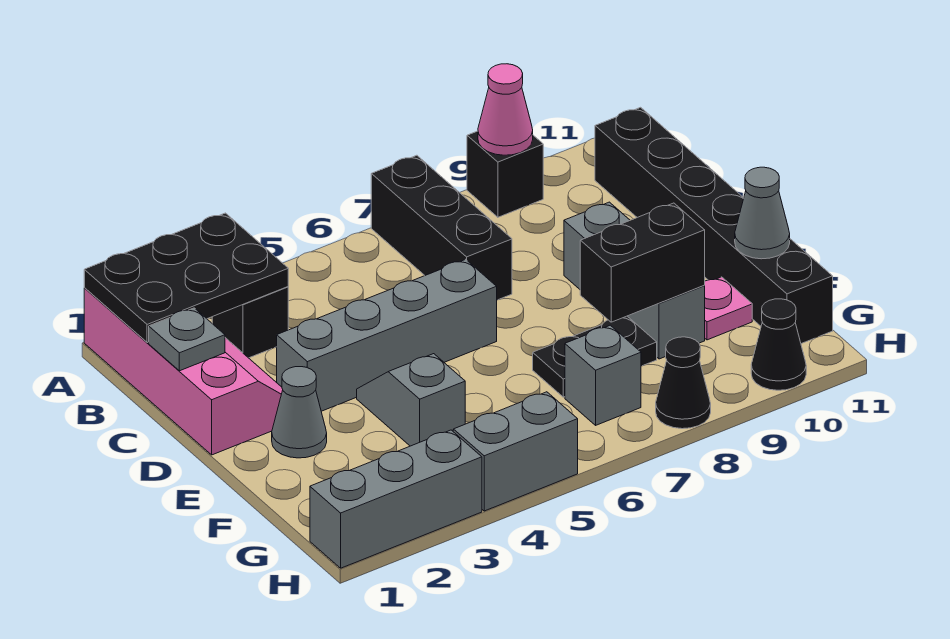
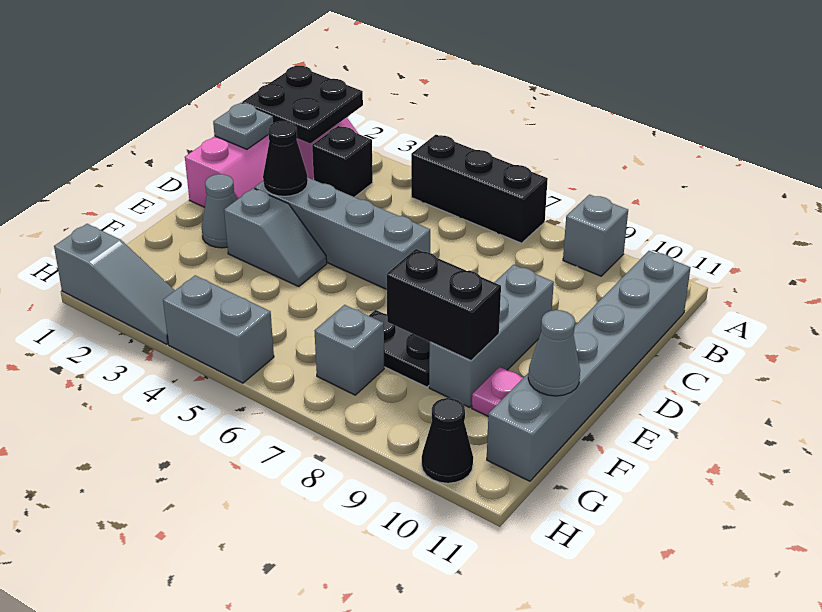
black 2x3 plate [84,213,288,343] -> black 2x2 plate [242,66,363,143]
black 1x3 brick [371,155,512,300] -> black 1x3 brick turned to [411,135,548,243]
black 1x1 brick [467,131,543,217] -> grey 1x1 brick [563,195,628,276]
pink 1x1 cone [478,64,533,155] -> none
black 1x6 brick [595,107,833,344] -> grey 1x6 brick [487,251,690,481]
grey 1x2 slope [357,354,465,446] -> grey 1x2 slope turned to [224,188,327,287]
grey 1x3 brick [310,430,482,568] -> grey 1x3 slope [54,224,175,344]
black 1x1 cone [656,337,711,429] -> black 1x1 cone moved to [263,121,308,196]

